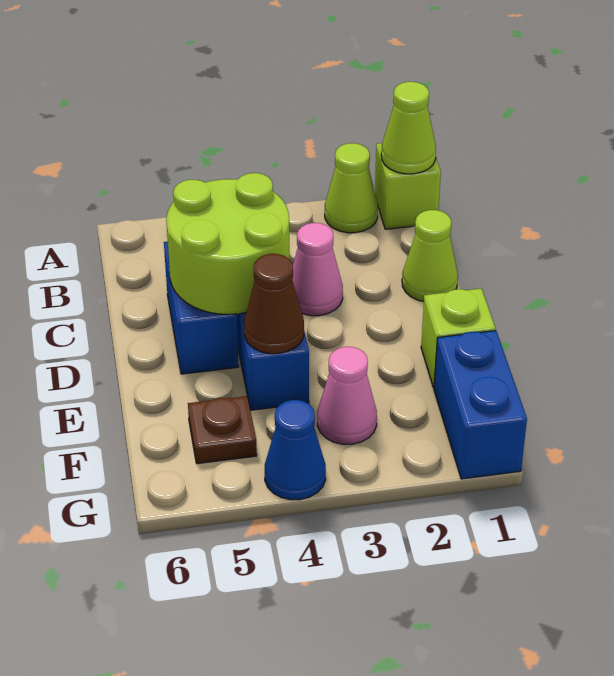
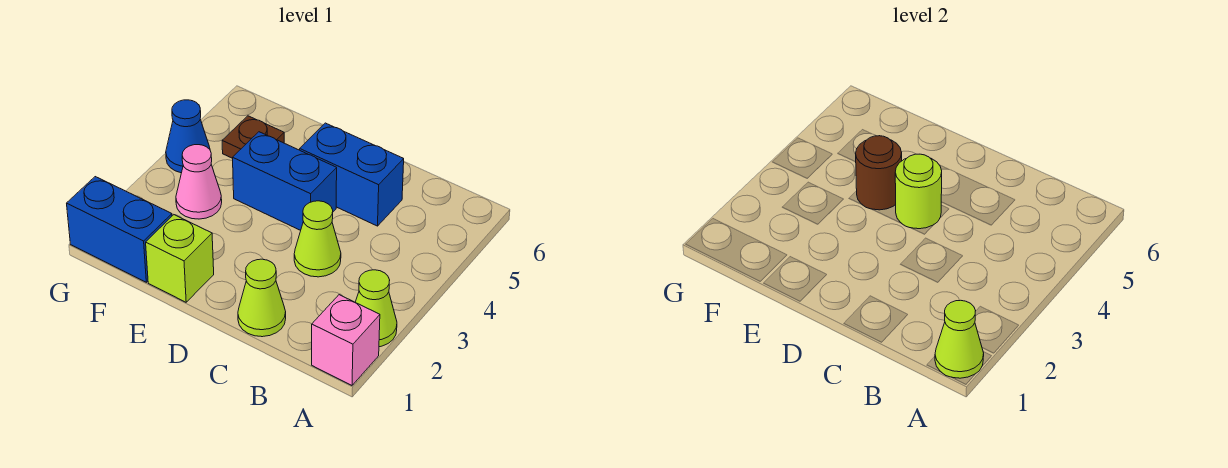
lime 1x1 brick [375,143,441,229] -> pink 1x1 brick [312,295,380,385]
pink 1x1 cone [292,223,343,316] -> lime 1x1 cone [294,201,341,277]
lime 2x2 round brick [166,173,289,314] -> lime 1x1 round brick [895,154,942,229]
brown 1x1 cone [244,254,304,354] -> brown 1x1 round brick [856,136,902,210]

